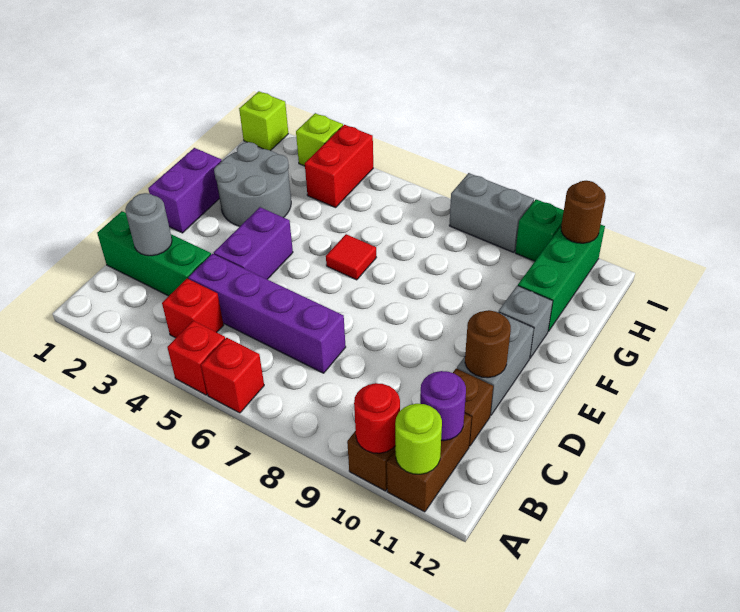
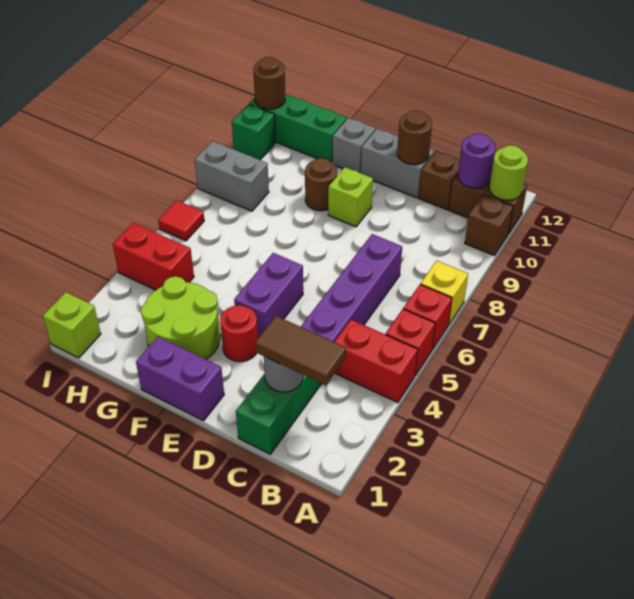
none -> yellow 1x1 brick [421,261,468,325]
red 1x1 round brick [354,383,400,453] -> red 1x1 round brick moved to [220,305,258,362]
none -> brown 1x2 tile [255,316,346,385]
red 1x1 brick [162,279,224,338] -> red 1x2 brick [334,320,418,402]
purple 1x2 brick [214,207,293,279] -> purple 1x2 brick turned to [234,253,303,338]
grey 2x2 round brick [214,142,291,227] -> lime 2x2 round brick [141,276,220,359]
red 1x1 tile [326,234,376,280] -> red 1x1 tile moved to [158,200,204,241]
none -> brown 1x1 round brick [305,158,337,211]
lime 1x1 brick [296,113,343,166] -> lime 1x1 brick moved to [328,167,373,227]
grey 1x2 brick [449,173,534,252] -> grey 1x2 brick turned to [195,141,269,211]

